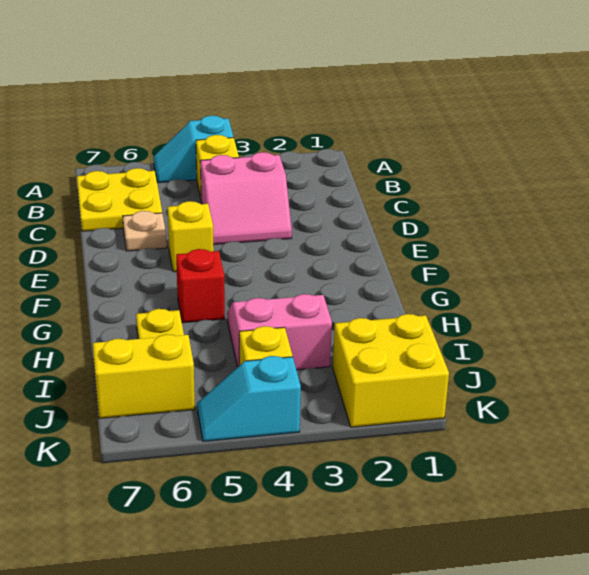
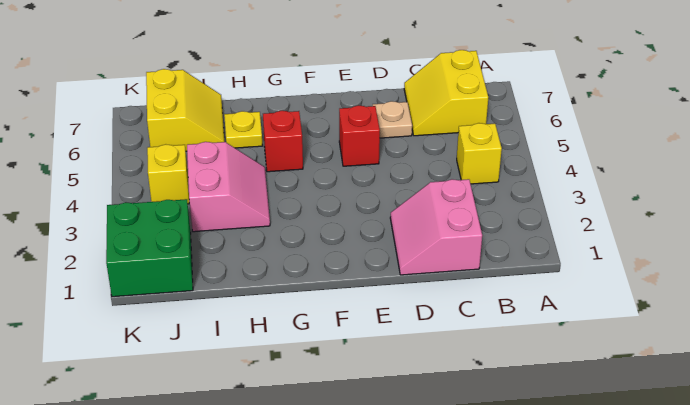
cyan 1x2 slope [154,116,233,183] -> none
yellow 2x2 plate [77,168,162,231] -> yellow 2x2 slope [404,50,488,136]
pink 2x2 slope [200,152,292,245] -> pink 2x2 slope moved to [390,179,482,275]
yellow 1x1 brick [167,201,214,272] -> red 1x1 brick [339,105,380,166]
yellow 2x2 brick [333,314,449,427] -> green 2x2 brick [106,199,193,297]
cyan 1x2 slope [197,356,301,441] -> none

